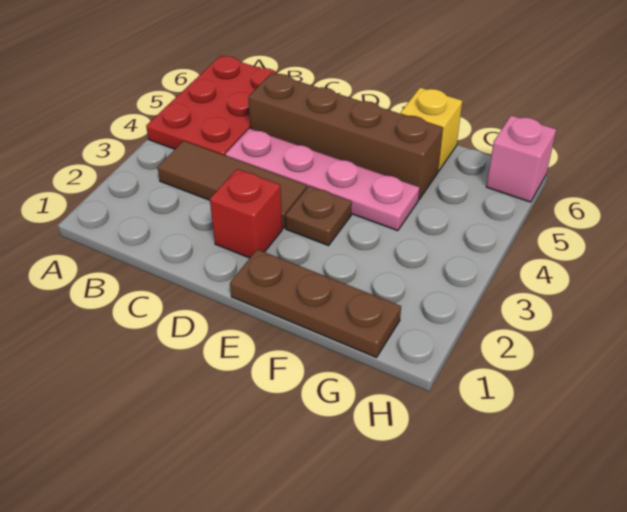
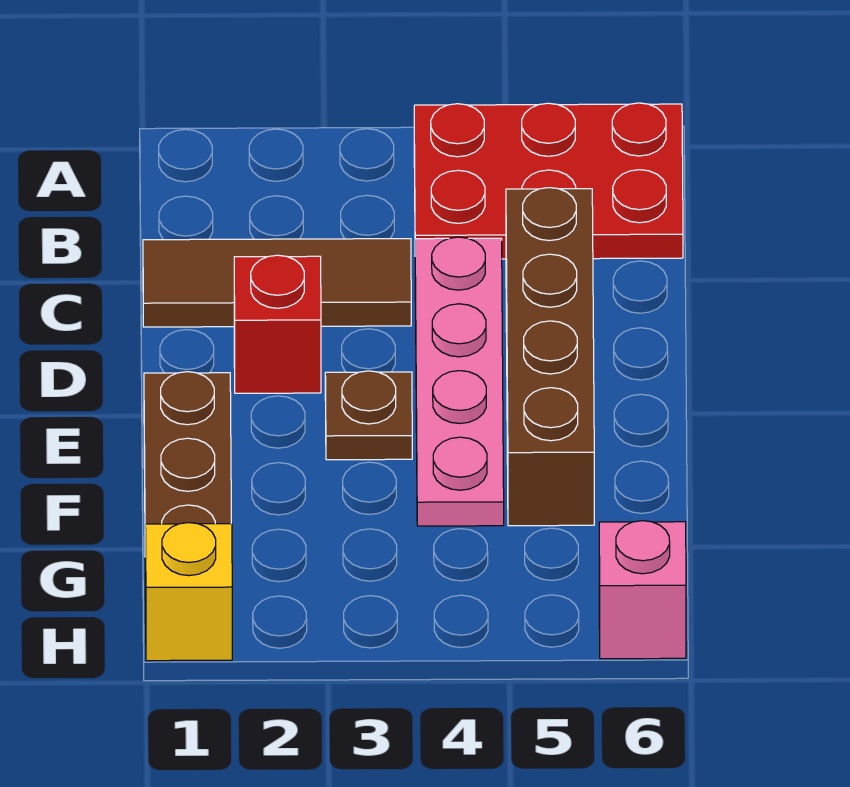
brown 1x3 tile [157,141,307,228] -> brown 1x3 tile turned to [143,239,411,327]
yellow 1x1 brick [401,88,462,171] -> yellow 1x1 brick moved to [145,523,232,661]

